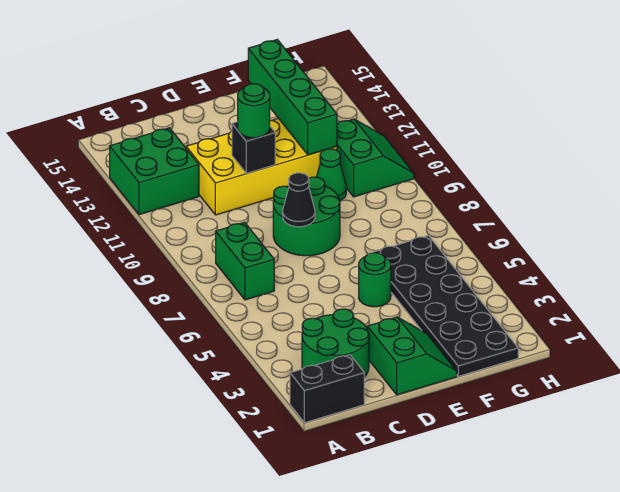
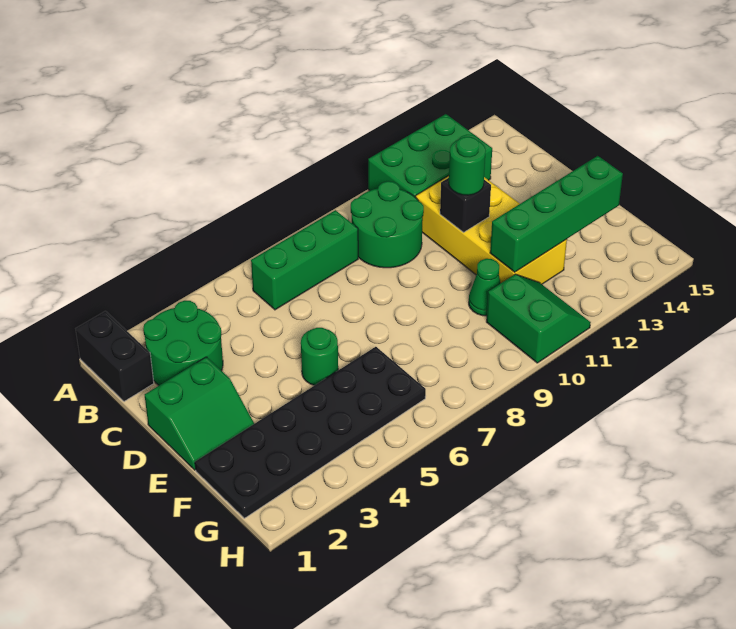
green 2x2 brick [110,128,199,215] -> green 2x3 brick [368,114,492,198]
green 1x2 brick [216,222,274,300] -> green 1x3 brick [251,210,358,310]
green 2x2 round brick [273,177,340,256] -> green 2x2 round brick moved to [351,181,424,268]
black 1x1 cone [283,173,315,227] -> none
green 2x2 slope [337,119,414,197] -> green 2x2 slope turned to [486,274,591,363]

